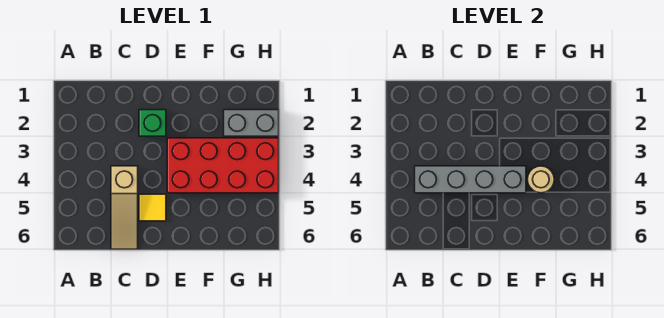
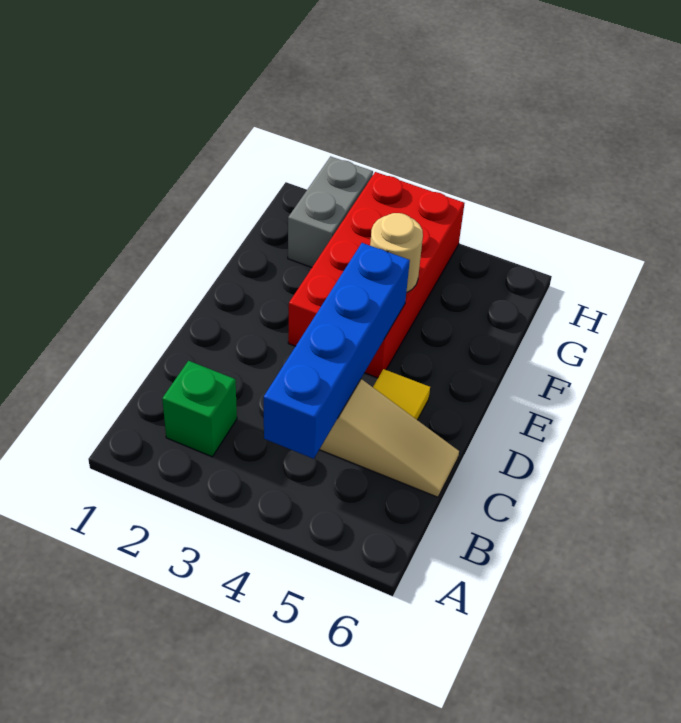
grey 1x4 brick [415,166,526,193] -> blue 1x4 brick [264,243,410,459]
green 1x1 brick [139,110,166,136] -> green 1x1 brick moved to [162,361,237,457]

